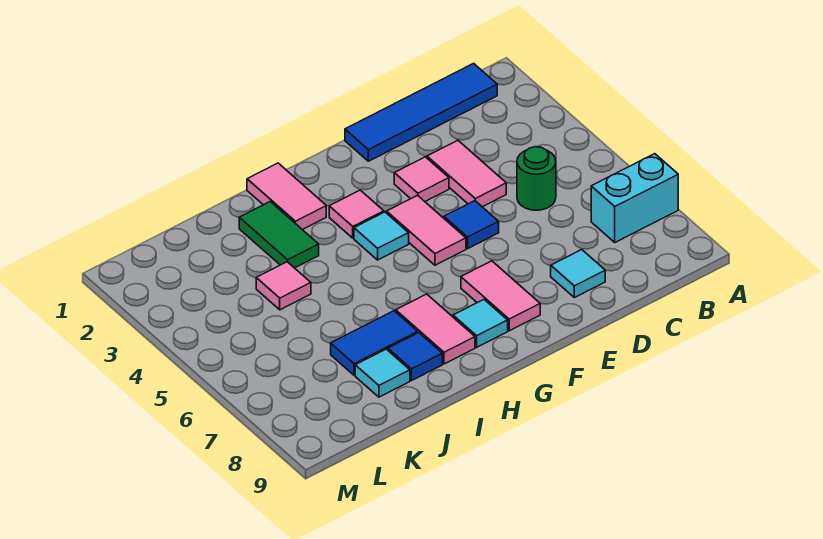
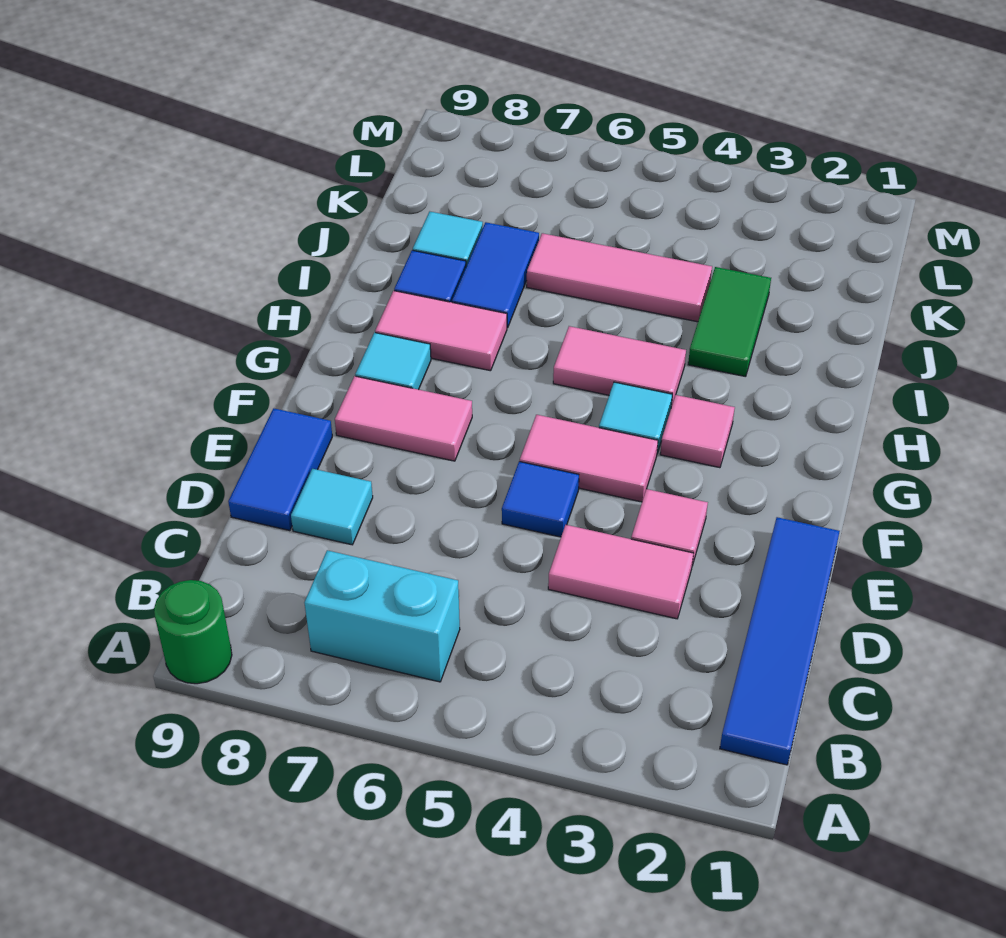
cyan 1x2 brick [591,154,678,242] -> cyan 1x2 brick turned to [304,550,460,682]
green 1x1 round brick [517,147,556,210] -> green 1x1 round brick moved to [154,580,232,684]
none -> blue 1x2 tile [228,408,332,531]
pink 1x2 tile [247,163,326,230] -> pink 1x2 tile moved to [553,326,686,407]
green 1x2 tile [239,202,319,268] -> green 1x2 tile turned to [688,267,771,377]
pink 1x1 tile [256,262,311,310] -> pink 1x3 tile [527,233,712,322]

